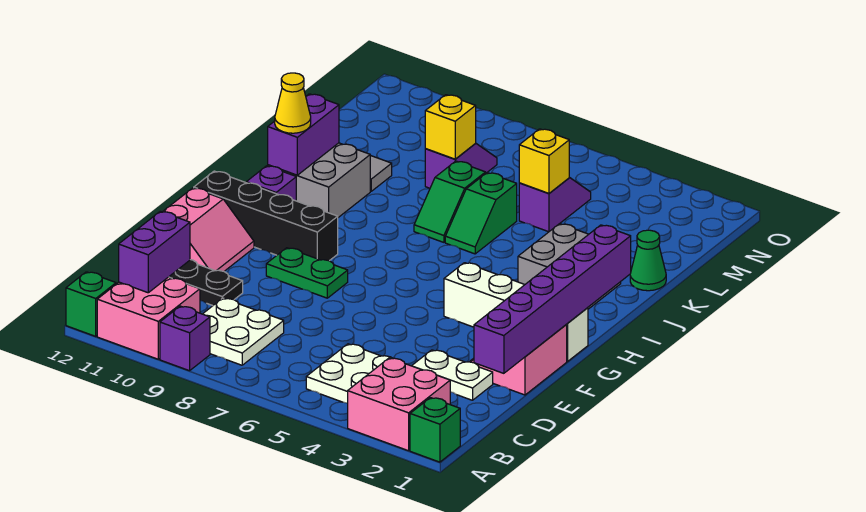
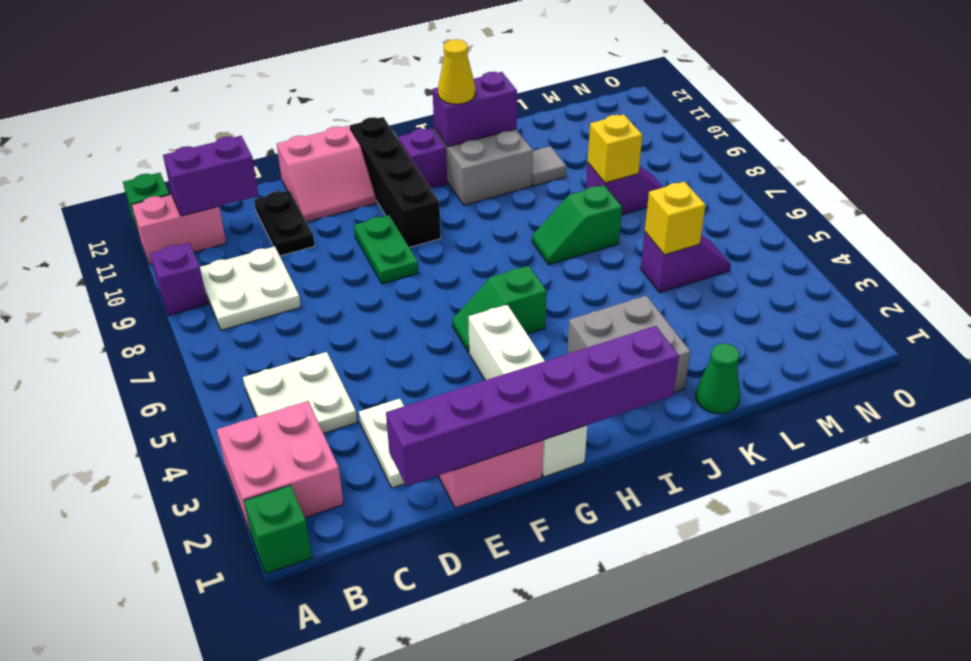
pink 2x2 brick [97,277,200,359] -> pink 1x2 brick [132,194,226,264]
green 1x2 slope [445,173,517,254] -> green 1x2 slope moved to [452,266,547,352]

